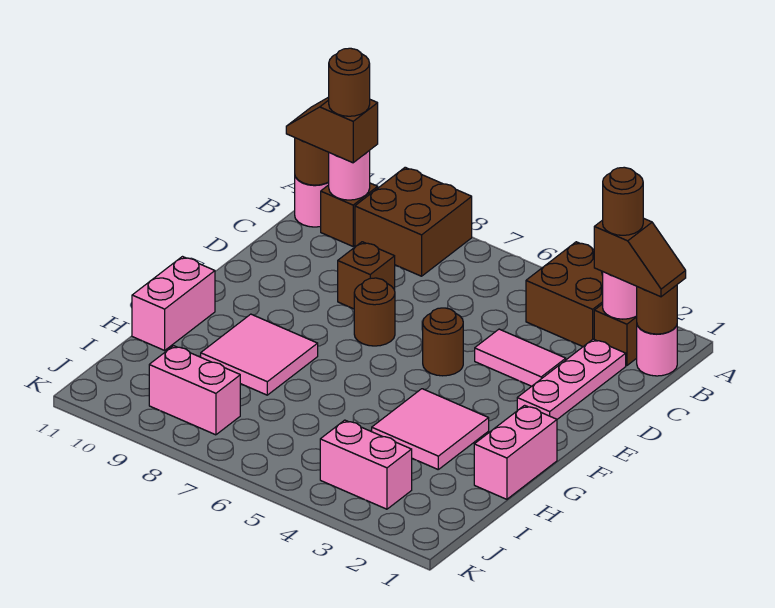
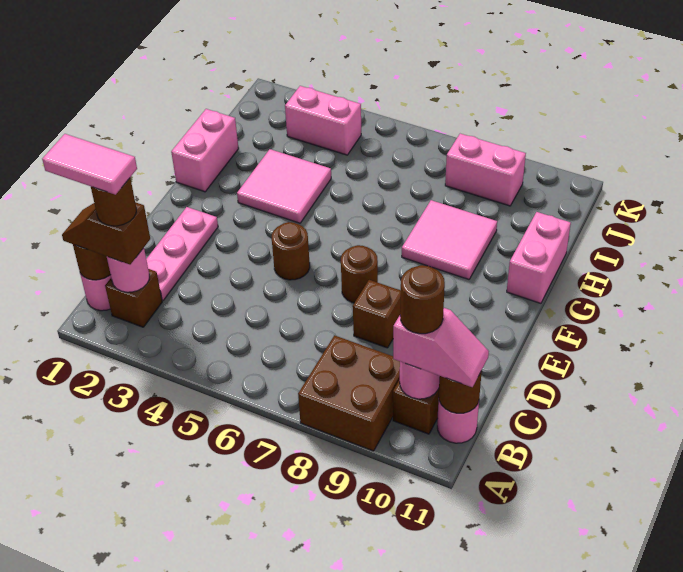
brown 2x2 brick [526,242,603,346] -> none
brown 1x2 slope [286,97,378,163] -> pink 1x2 slope [393,308,489,387]
pink 1x2 tile [475,329,566,386] -> pink 1x2 tile moved to [42,134,137,195]

